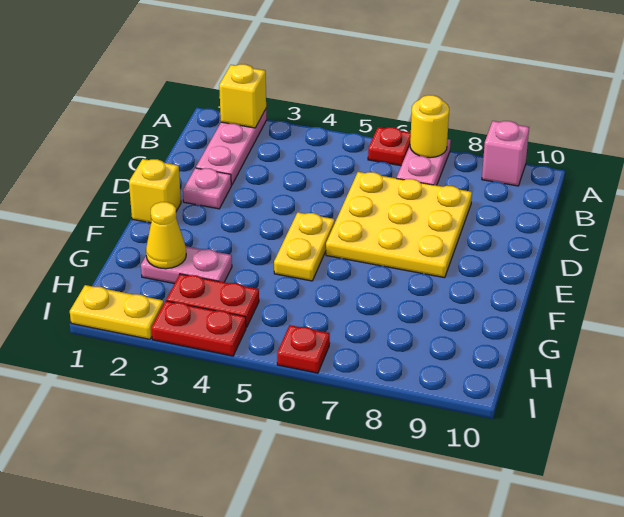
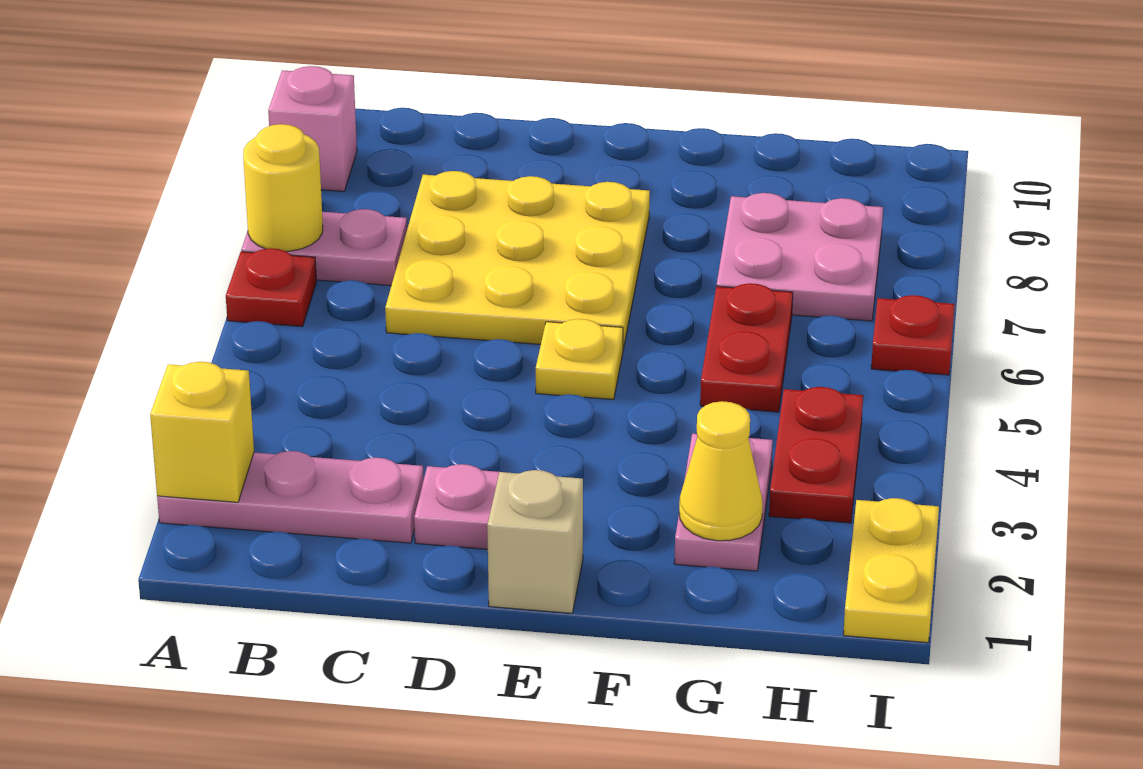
yellow 1x1 brick [129,159,181,223] -> tan 1x1 brick [487,470,583,613]
yellow 1x2 plate [274,212,335,281] -> yellow 1x1 plate [536,319,623,399]
none -> pink 2x2 plate [717,193,883,321]
red 1x2 plate [151,301,246,356] -> red 1x2 plate moved to [700,283,793,412]

